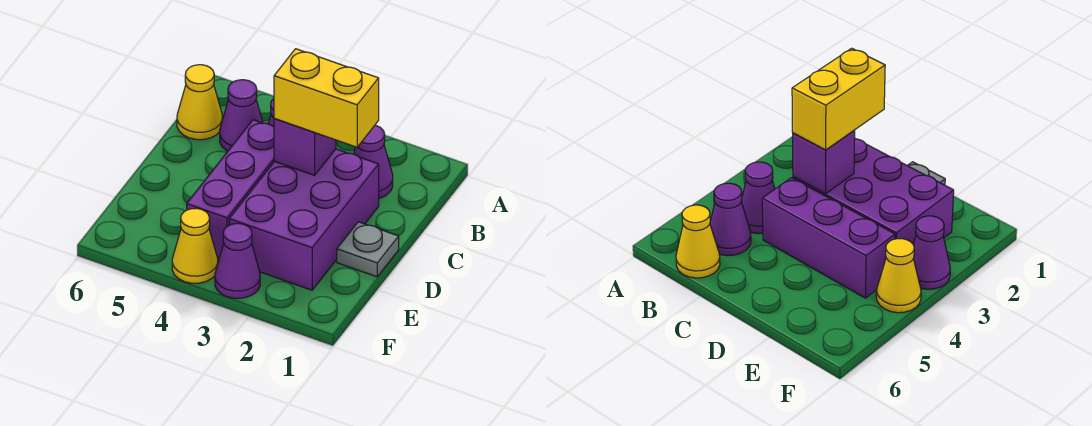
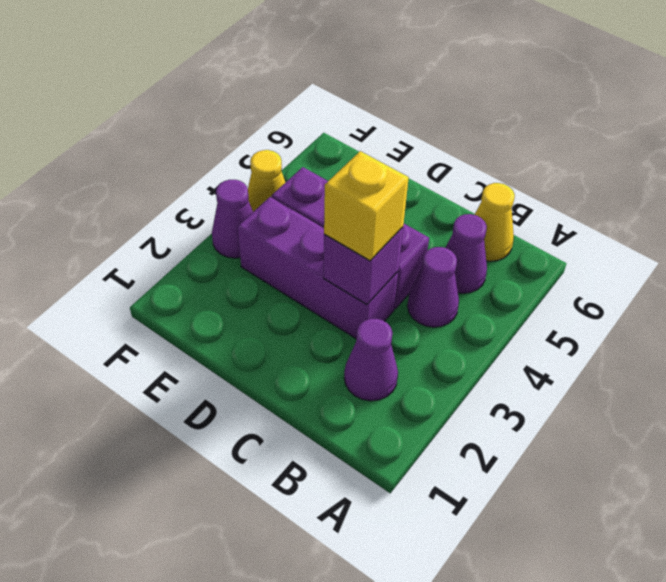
purple 2x3 brick [229,149,379,290] -> purple 1x3 brick [237,197,398,338]
yellow 1x2 brick [274,49,379,147] -> yellow 1x1 brick [324,151,409,261]
grey 1x1 plate [337,222,399,277] -> none

